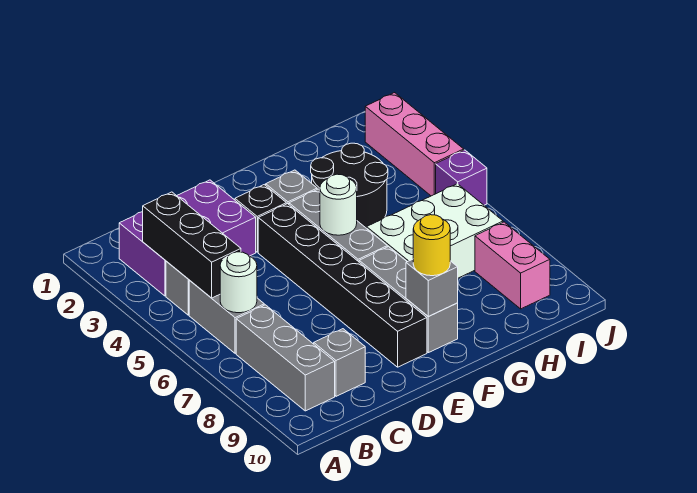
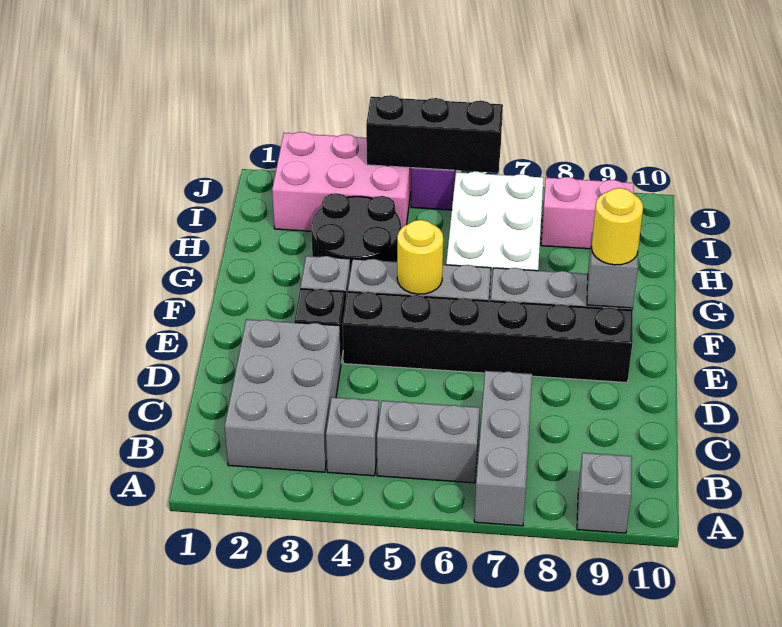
purple 2x3 brick [119,180,256,296] -> grey 2x3 brick [225,319,341,472]
black 1x3 brick [143,192,241,298] -> black 1x3 brick moved to [366,95,503,173]
white 1x1 round brick [220,252,257,313] -> none
grey 1x3 brick [236,305,335,411] -> grey 1x3 brick turned to [474,371,532,526]
grey 1x1 brick [314,329,365,396] -> grey 1x1 brick moved to [577,453,632,533]
white 1x1 round brick [320,174,357,235] -> yellow 1x1 round brick [397,220,443,294]
pink 1x3 brick [365,93,464,196] -> pink 2x3 brick [272,132,411,231]

